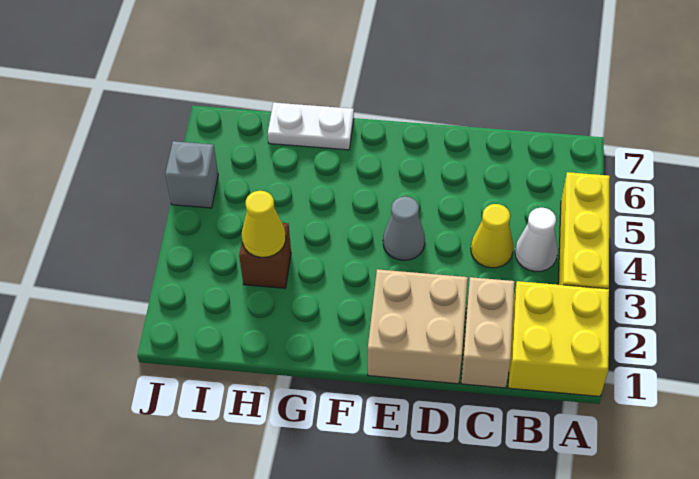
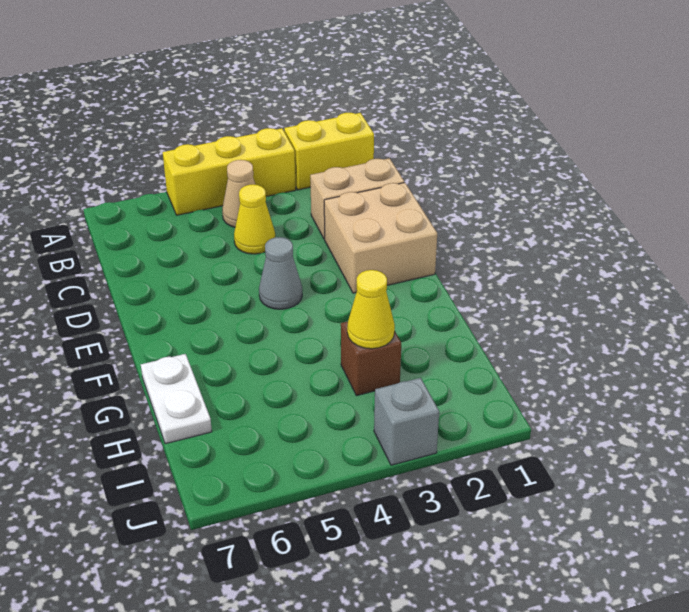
yellow 2x2 brick [508,281,609,396] -> yellow 1x2 brick [284,113,374,190]
white 1x1 cone [515,208,558,272] -> tan 1x1 cone [222,160,255,227]
grey 1x1 brick [165,141,218,208] -> grey 1x1 brick moved to [374,378,439,465]

